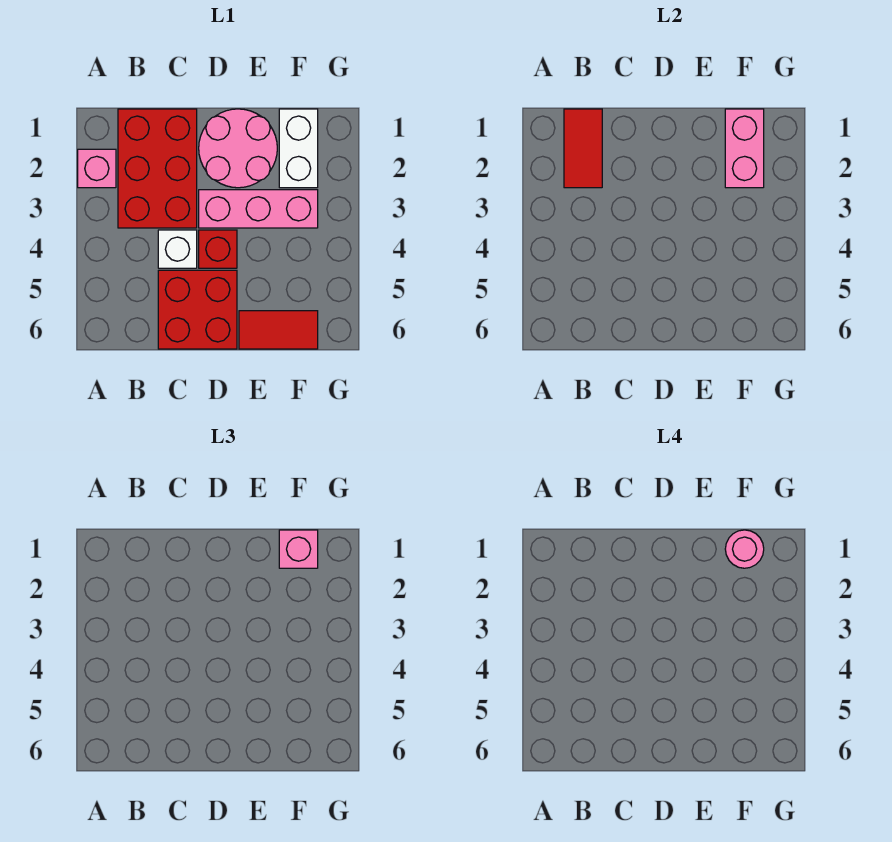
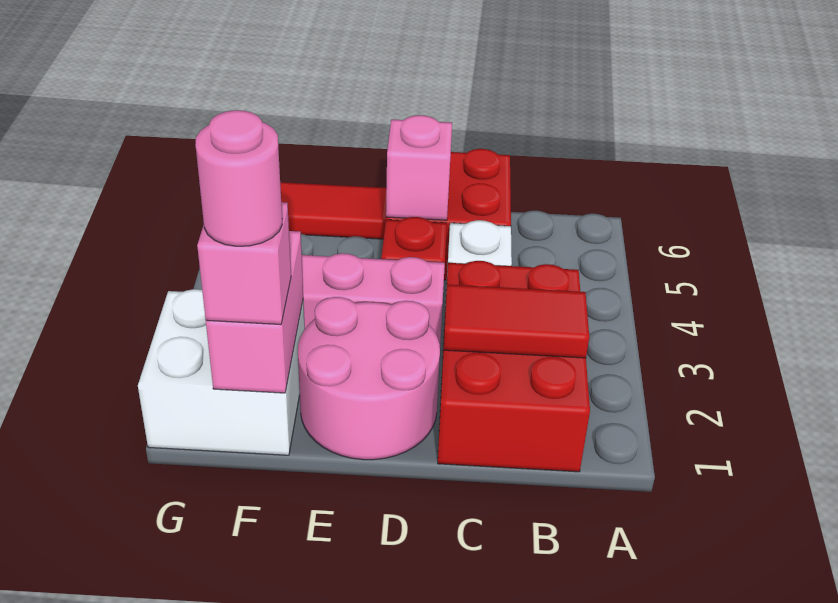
pink 1x1 brick [78,149,116,188] -> pink 1x1 brick moved to [386,115,452,220]
red 1x2 tile [564,109,602,188] -> red 1x2 tile turned to [444,285,589,358]
white 1x2 brick [279,109,318,188] -> white 2x2 brick [138,289,305,455]

